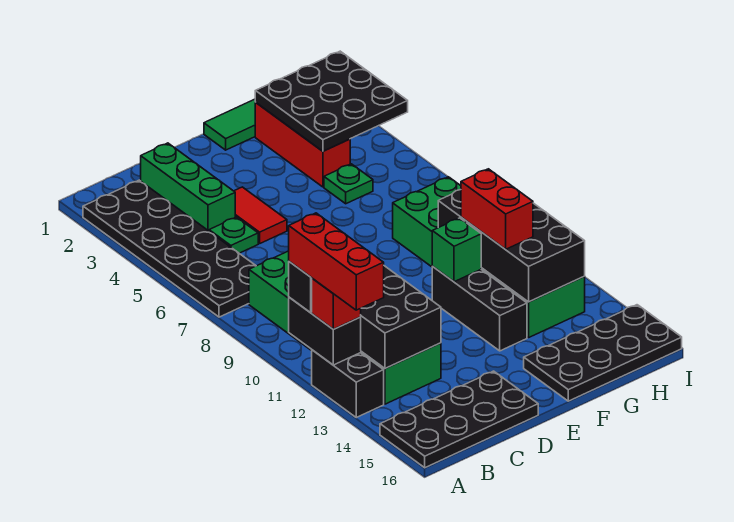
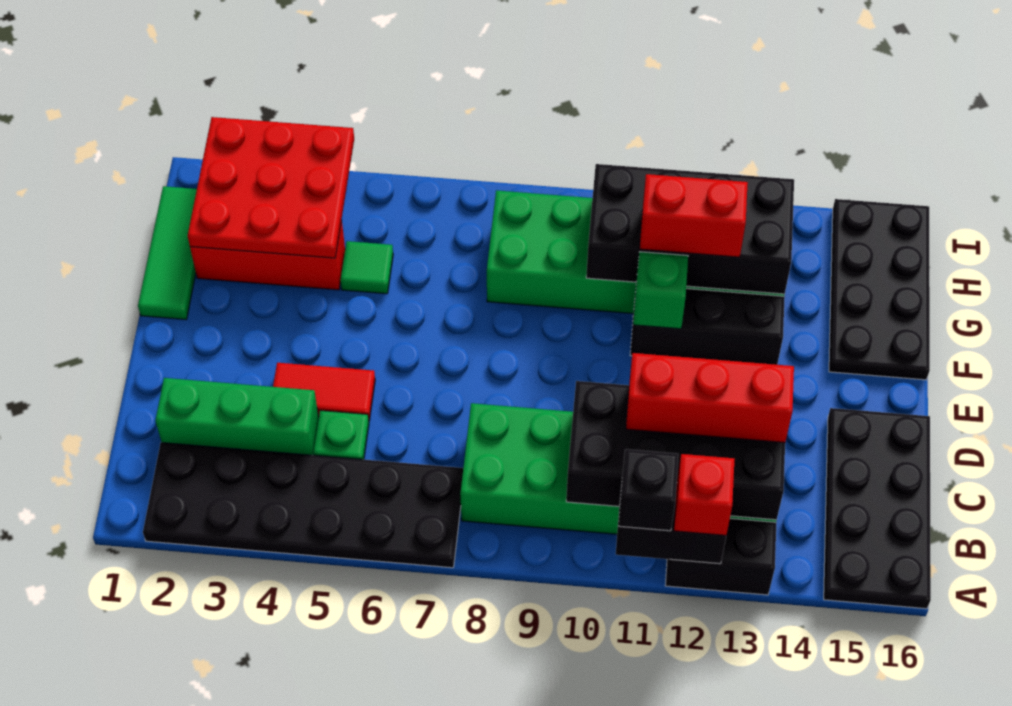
red 1x3 brick [289,213,384,310] -> red 1x3 brick moved to [626,353,794,443]
black 3x3 plate [255,51,408,151] -> red 3x3 plate [188,117,354,258]
green 1x1 plate [324,164,373,204] -> green 1x1 tile [340,241,393,294]

